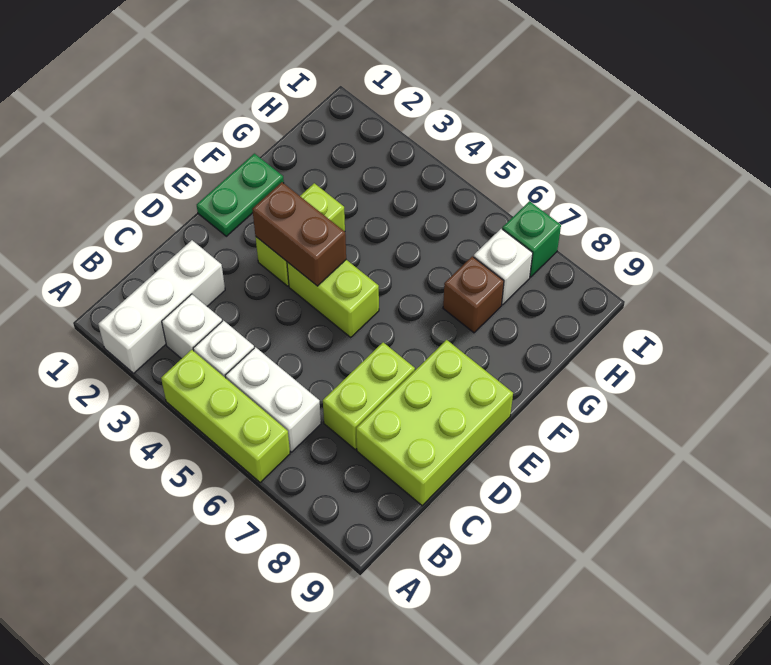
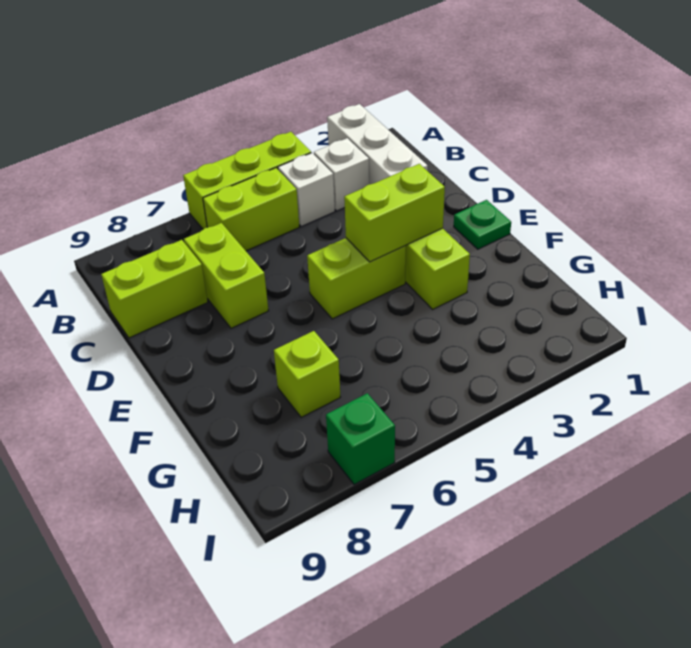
white 1x2 brick [225,347,321,452] -> lime 1x2 brick [203,168,299,251]
lime 2x3 brick [356,340,513,506] -> lime 1x2 brick [101,240,208,338]
green 1x2 plate [197,154,284,236] -> green 1x1 plate [454,200,511,249]
brown 1x2 brick [252,182,346,286] -> lime 1x2 brick [344,164,445,262]
brown 1x1 brick [443,256,504,333] -> lime 1x1 brick [274,331,340,417]
white 1x1 brick [474,229,533,305] -> none

